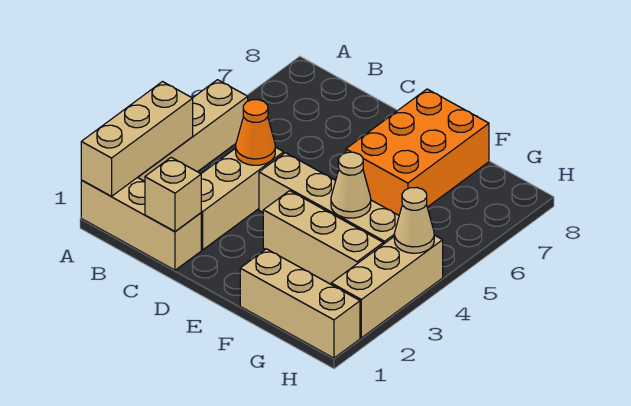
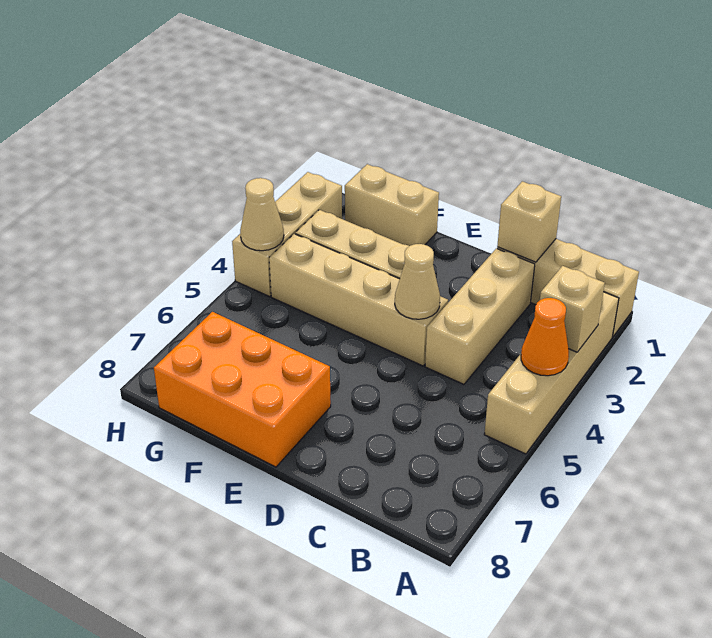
tan 1x3 brick [81,82,193,196] -> tan 1x1 brick [540,266,605,352]
orange 1x1 cone [236,100,275,165] -> orange 1x1 cone moved to [521,298,569,376]
orange 2x3 brick [346,89,489,215] -> orange 2x3 brick turned to [154,312,331,467]
tan 1x3 brick [240,249,360,358] -> tan 1x2 brick [345,164,439,246]
tan 1x1 cone [331,152,371,218] -> tan 1x1 cone moved to [395,244,440,319]

